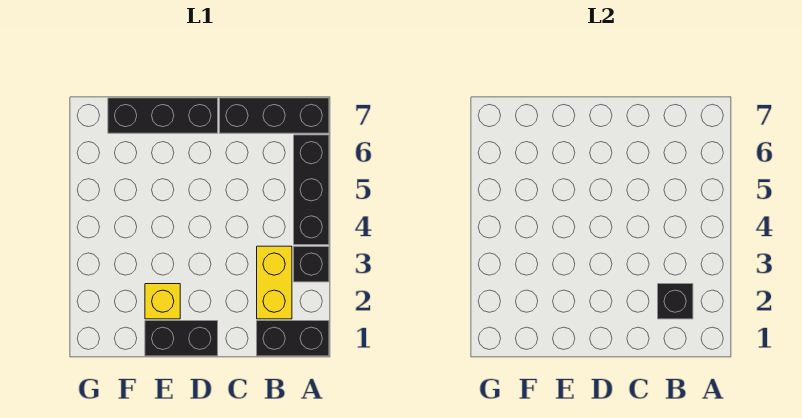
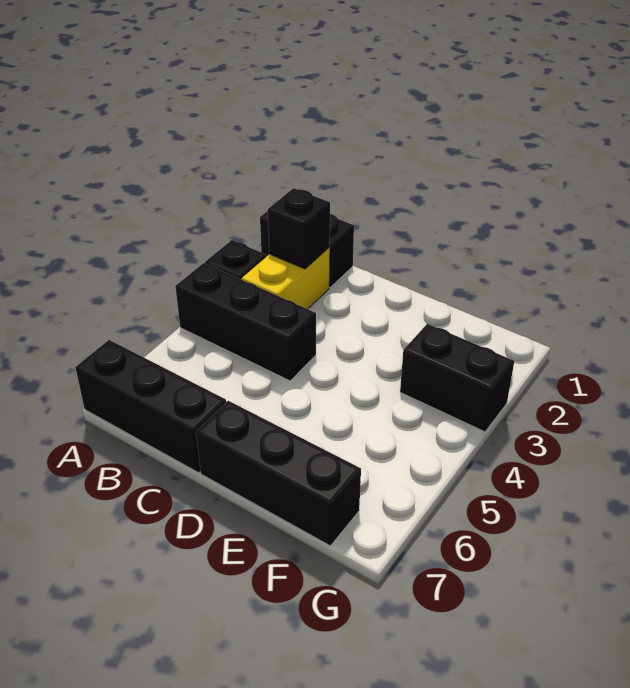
black 1x3 brick [294,135,329,245] -> black 1x3 brick turned to [175,263,316,381]
black 1x2 brick [145,321,218,356] -> black 1x2 brick moved to [400,324,514,432]
yellow 1x1 brick [145,284,180,319] -> none

